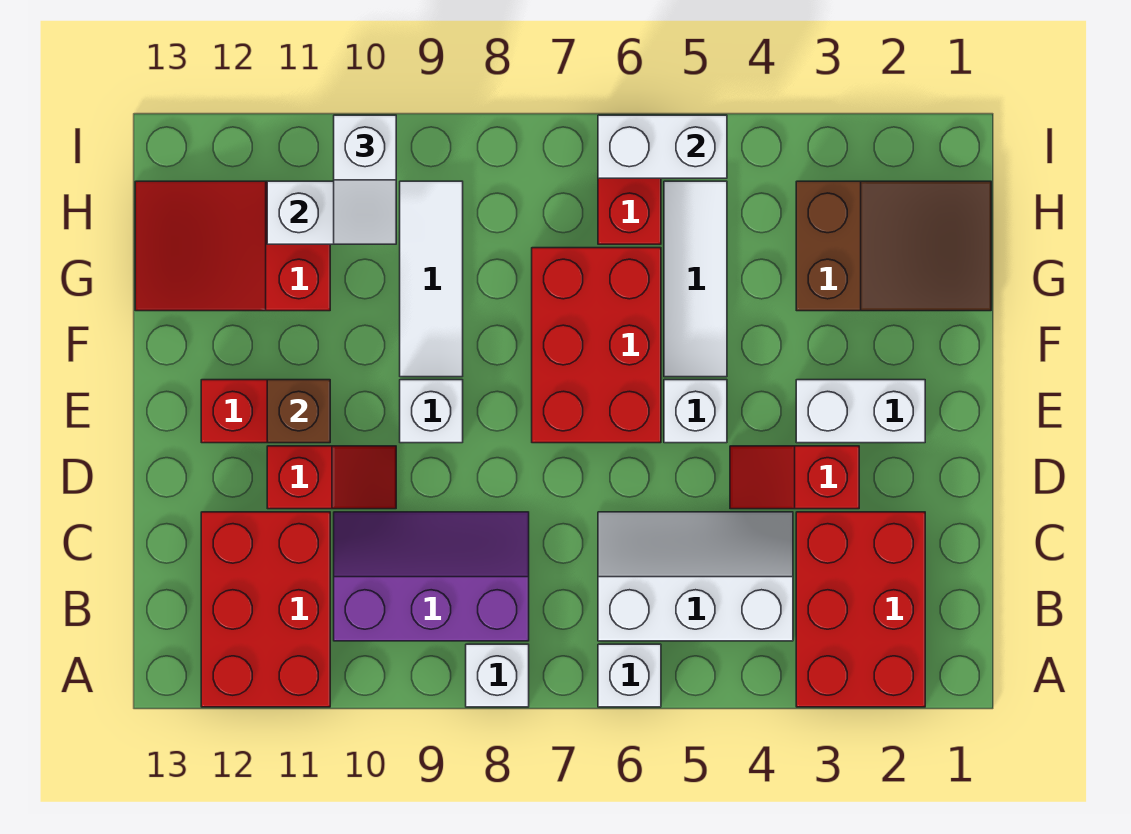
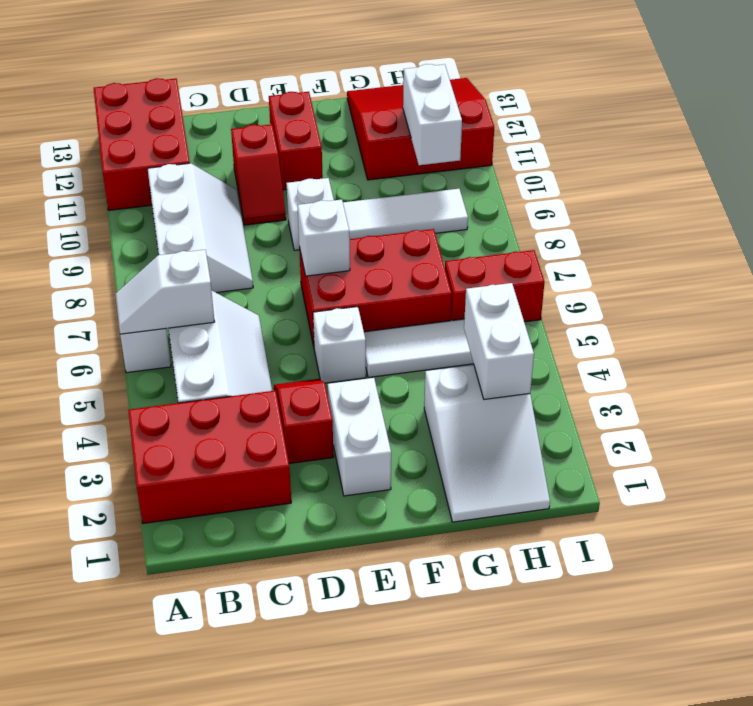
white 1x1 brick [466,644,529,707] -> white 1x1 brick moved to [297,200,350,276]
red 2x3 brick [201,512,330,707] -> red 2x3 brick turned to [94,78,190,210]
purple 2x3 slope [334,512,529,641] -> white 2x3 slope [148,163,253,293]
brown 1x1 brick [267,380,330,443] -> none
brown 2x3 slope [796,181,991,311] -> white 2x3 slope [424,365,550,522]
red 2x3 slope [135,181,330,311] -> red 3x3 slope [347,78,494,180]
white 1x2 slope [334,115,396,244] -> white 1x2 slope moved to [116,250,215,334]
white 1x2 brick [598,115,727,178] -> white 1x2 brick moved to [464,283,534,399]

